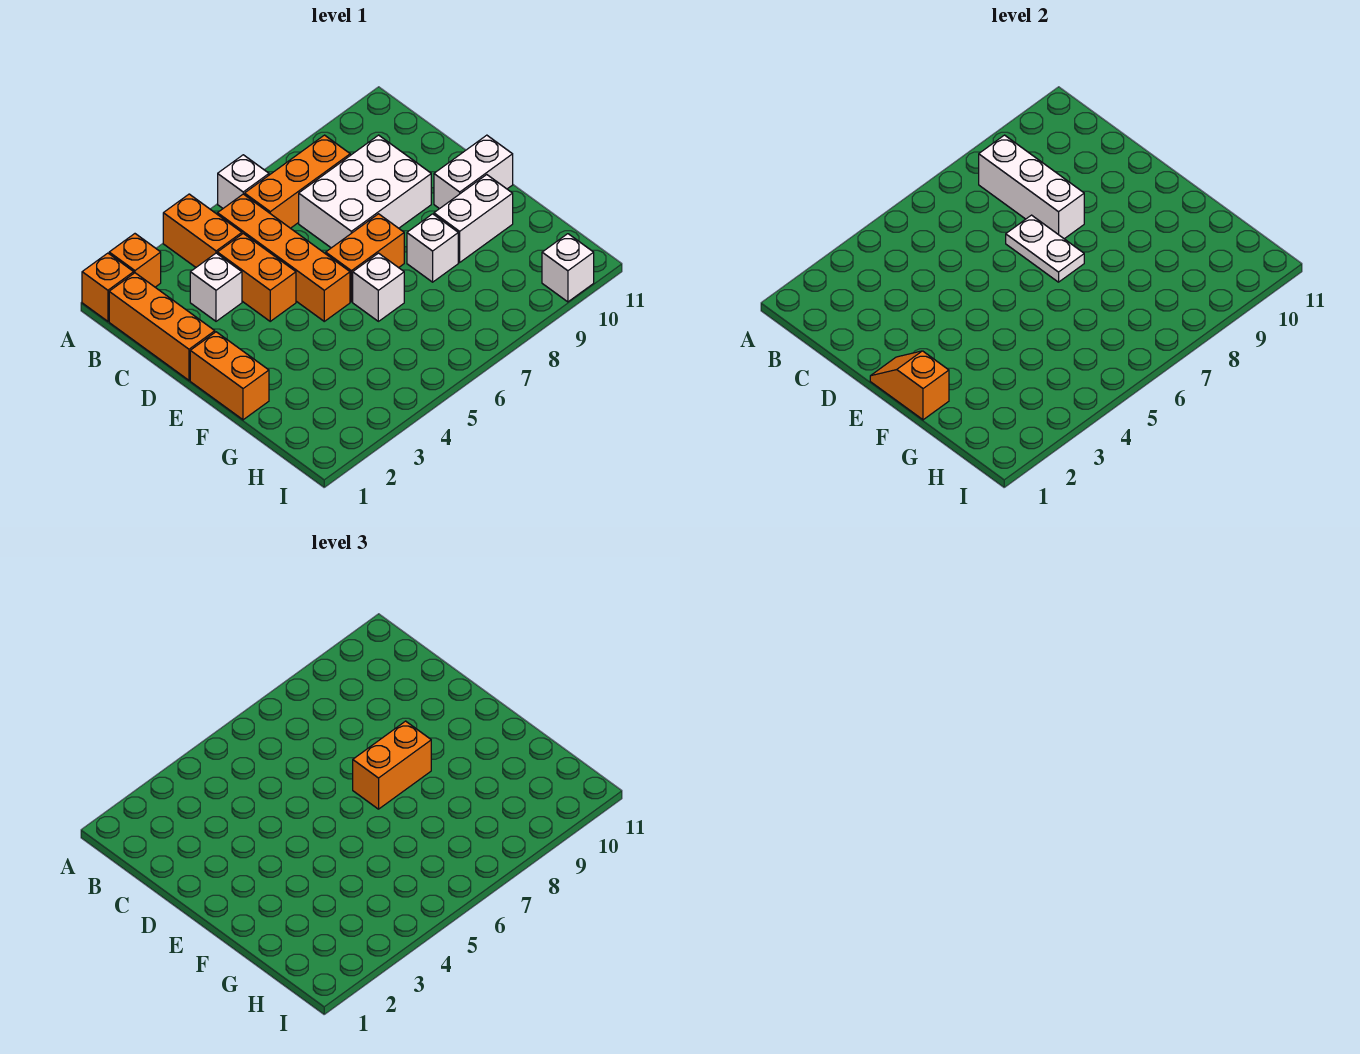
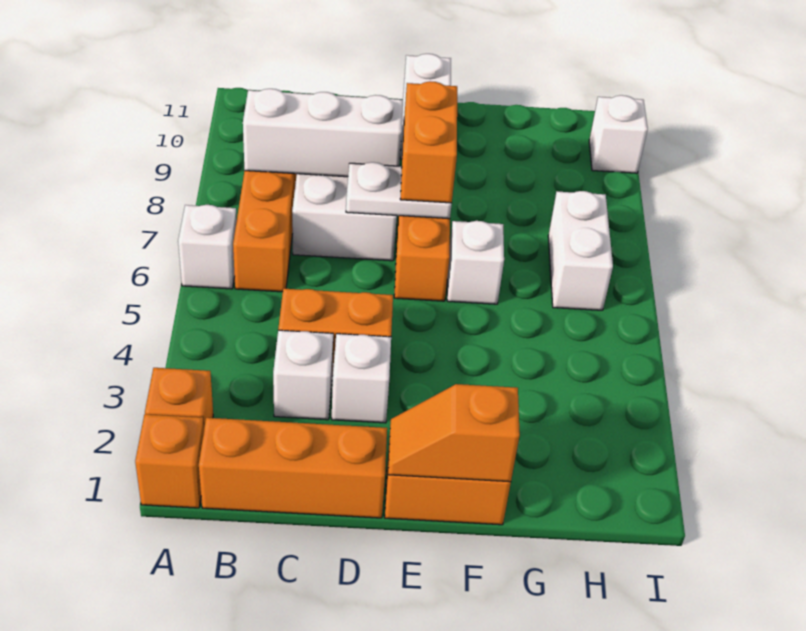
orange 1x2 brick [163,194,242,267] -> none
orange 1x4 brick [217,194,350,321] -> none
white 1x1 brick [407,214,458,282] -> white 1x1 brick moved to [332,334,391,423]
white 1x2 brick [434,175,513,262] -> white 1x2 brick moved to [548,191,613,310]

